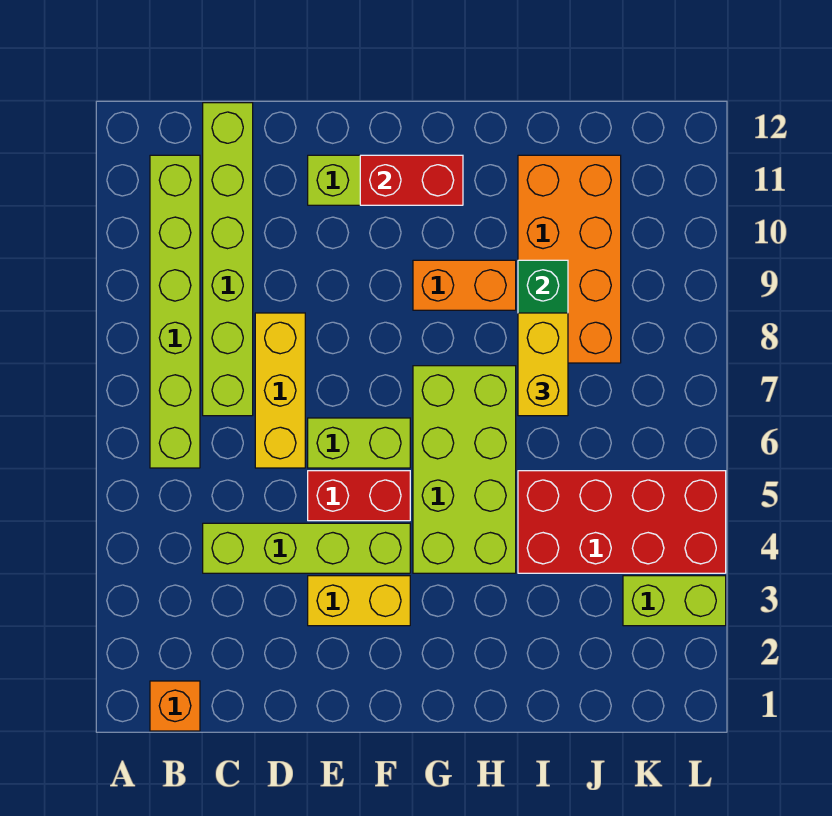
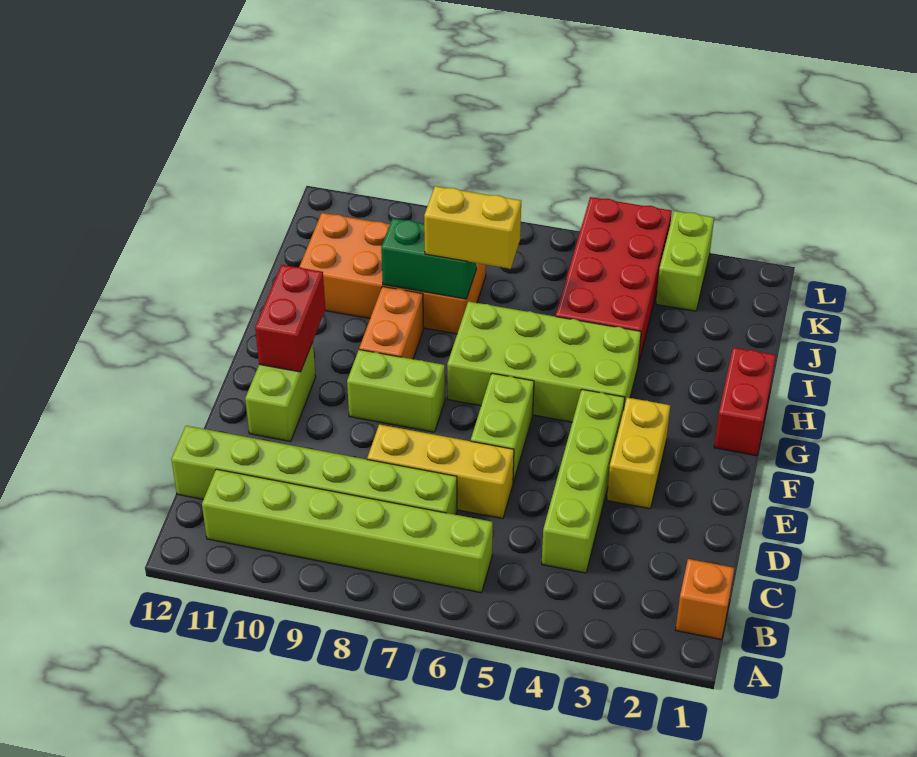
red 1x2 brick [308,471,410,521] -> red 1x2 brick moved to [714,347,776,456]
none -> lime 1x2 brick [347,350,445,432]

